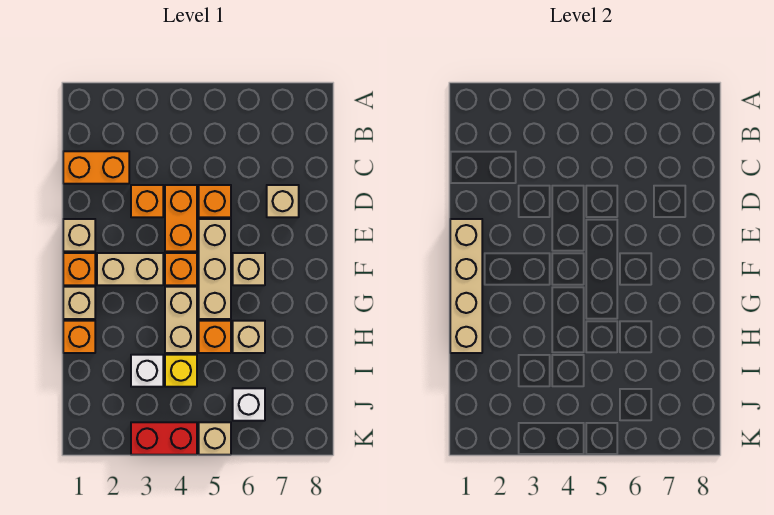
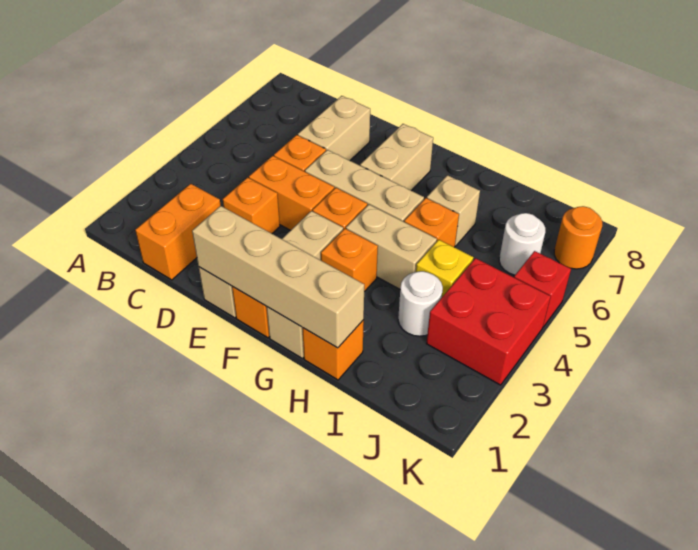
tan 1x1 brick [267,185,299,217] -> tan 1x2 brick [298,96,370,161]
tan 1x1 brick [233,253,265,285] -> tan 1x2 brick [360,124,433,191]
none -> orange 1x1 brick [321,229,378,292]
white 1x1 brick [131,355,163,387] -> white 1x1 round brick [398,271,443,336]
white 1x1 brick [233,388,265,421] -> white 1x1 round brick [499,213,545,275]
red 1x2 brick [131,422,197,455] -> red 2x2 brick [426,258,551,385]
tan 1x1 brick [199,422,231,455] -> red 1x1 brick [514,251,571,327]
none -> orange 1x1 round brick [554,206,602,269]

